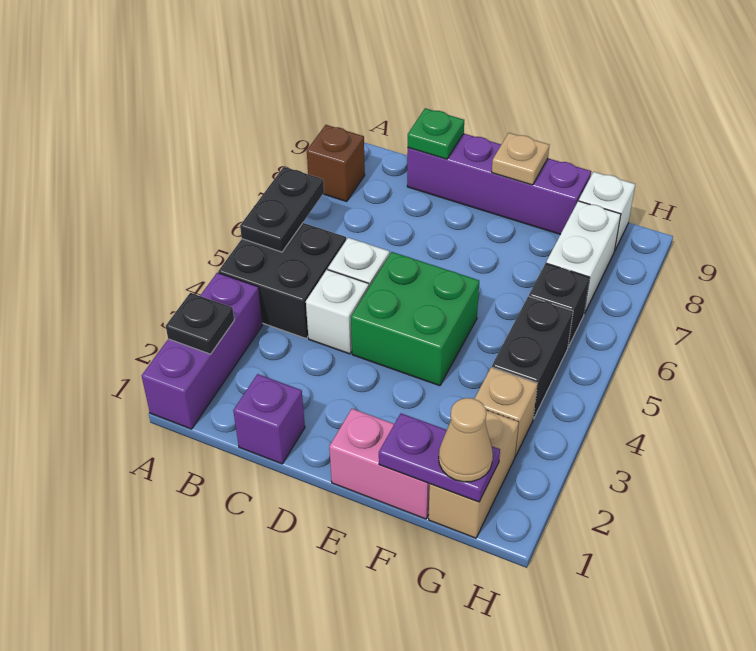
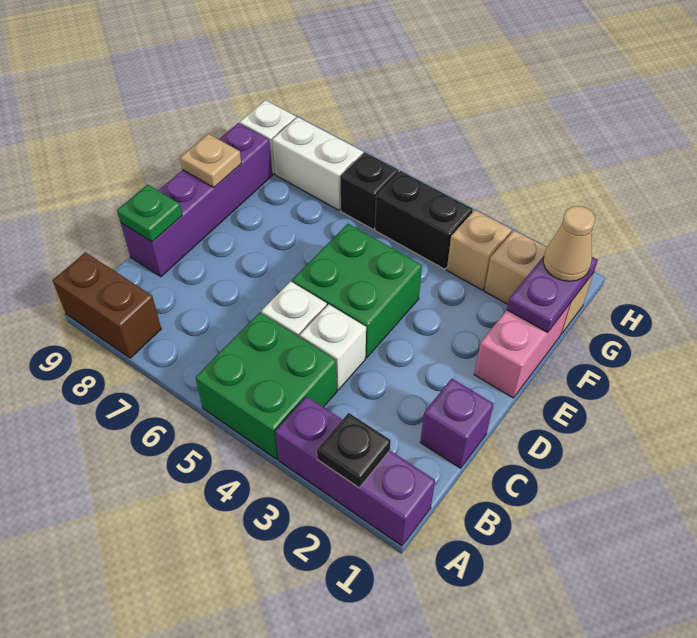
black 2x2 brick [218,223,346,338] -> green 2x2 brick [195,313,337,459]
black 1x2 plate [240,167,324,252] -> none
brown 1x1 brick [307,125,365,201] -> brown 1x2 brick [53,252,161,358]

